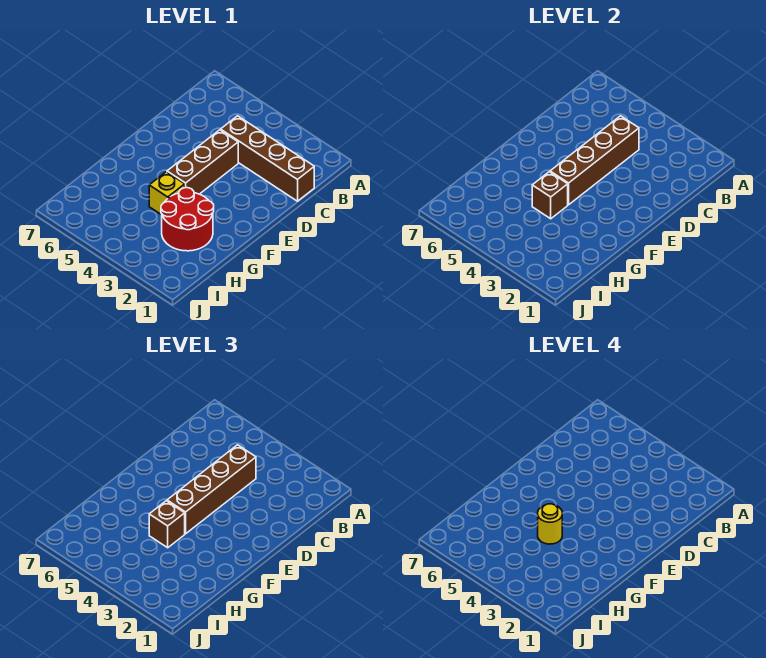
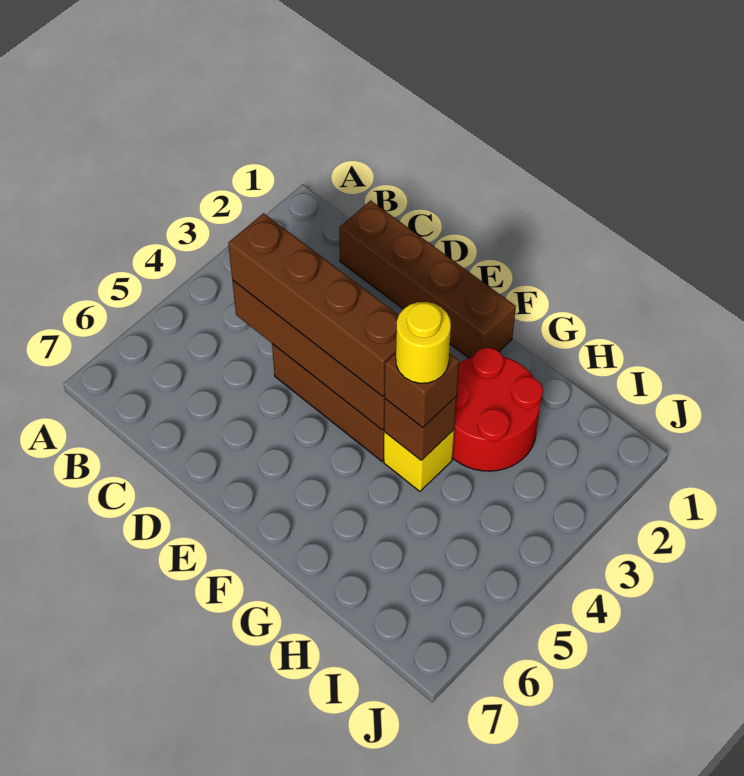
brown 1x4 brick [221,116,314,201] -> brown 1x4 brick turned to [339,201,516,358]

